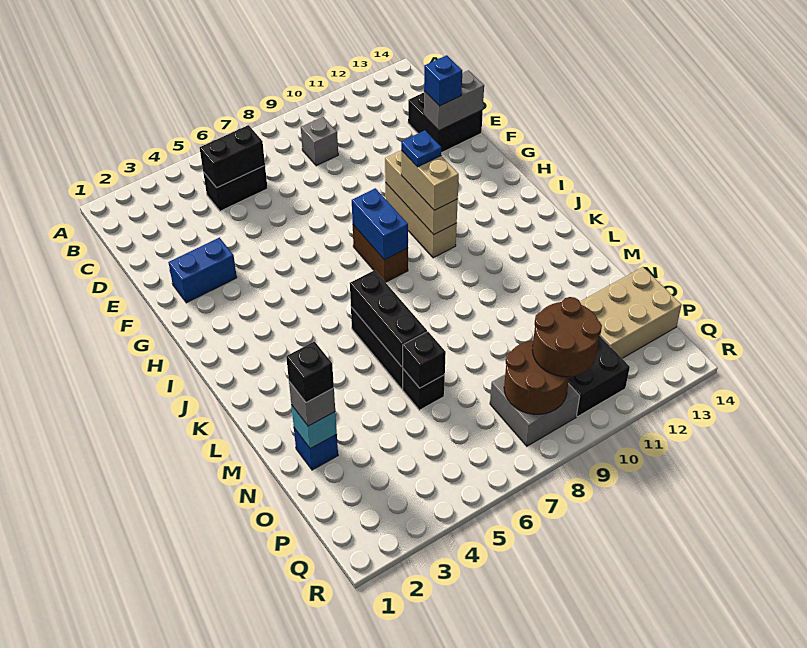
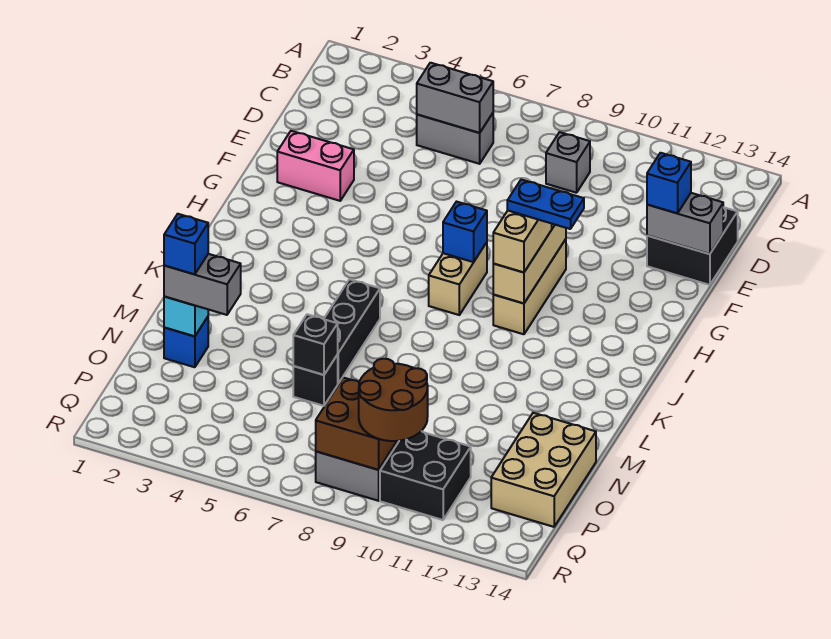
black 1x2 brick [203,166,268,211] -> grey 1x2 brick [417,113,493,164]
black 1x2 brick [200,125,265,188] -> grey 1x2 brick [417,63,493,133]
blue 1x2 brick [168,238,237,303] -> pink 1x2 brick [277,131,354,201]
brown 1x2 brick [353,225,408,282] -> tan 1x2 brick [429,242,487,315]
blue 1x2 brick [352,188,408,260] -> blue 1x1 brick [443,202,487,262]
blue 1x1 plate [401,130,441,167] -> blue 1x2 plate [507,180,584,229]
black 1x3 brick [350,270,427,367] -> none
grey 1x1 brick [289,382,335,426] -> grey 1x2 brick [164,254,241,315]
black 1x1 brick [286,342,334,403] -> blue 1x1 brick [164,214,208,274]
tan 2x3 brick [580,267,682,358] -> tan 2x3 brick turned to [491,413,596,527]
brown 2x2 round brick [504,341,569,414] -> brown 2x2 brick [316,378,397,470]

